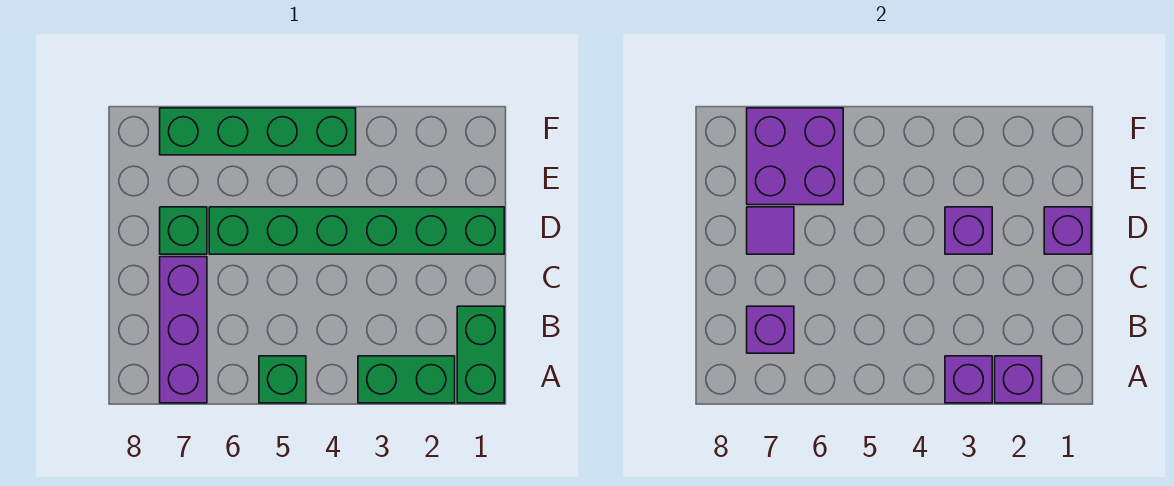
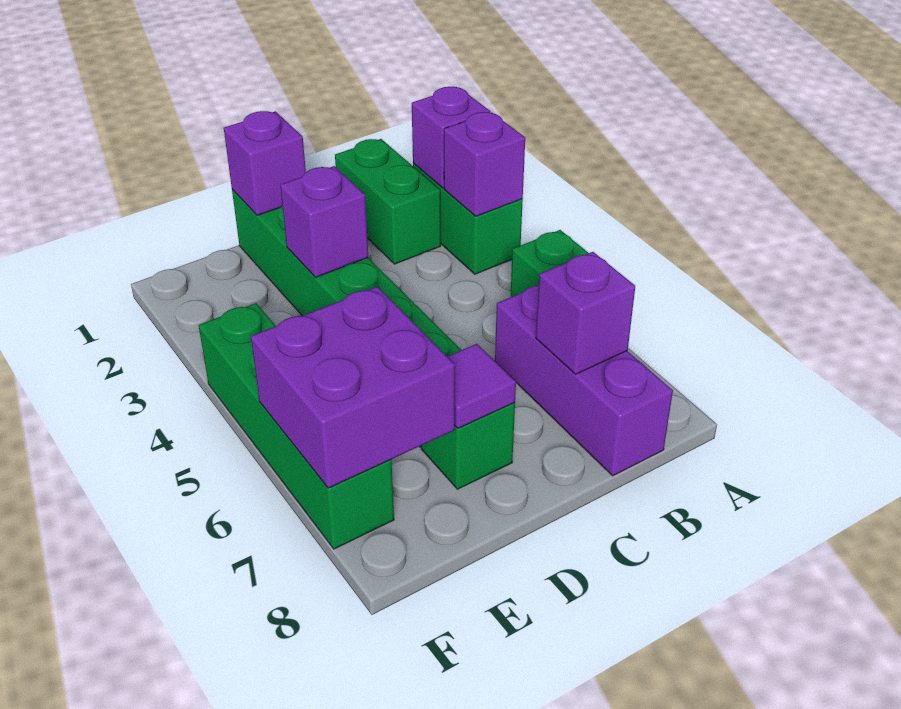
green 1x2 brick [457,306,504,403] -> green 1x2 brick turned to [335,139,441,264]
purple 1x3 brick [160,257,207,403] -> purple 1x3 brick turned to [495,286,673,476]

